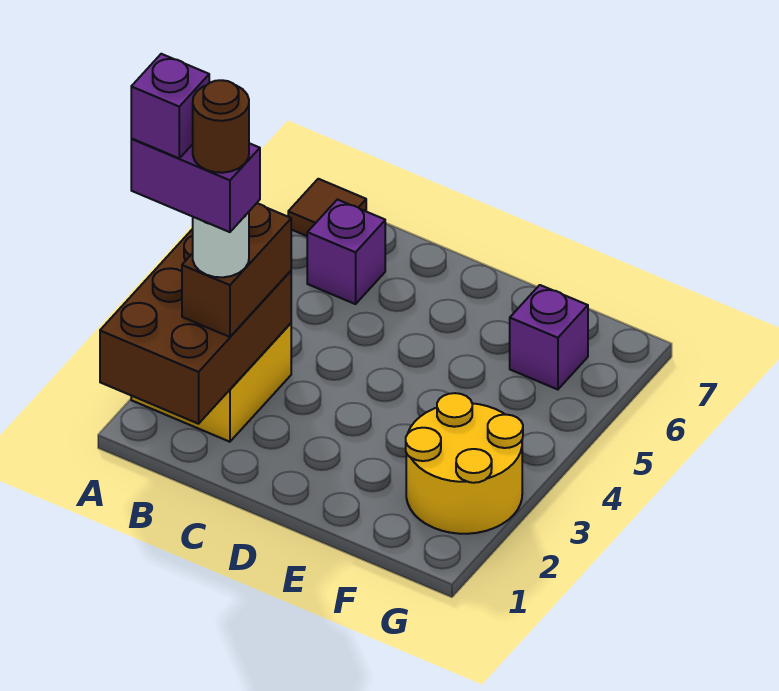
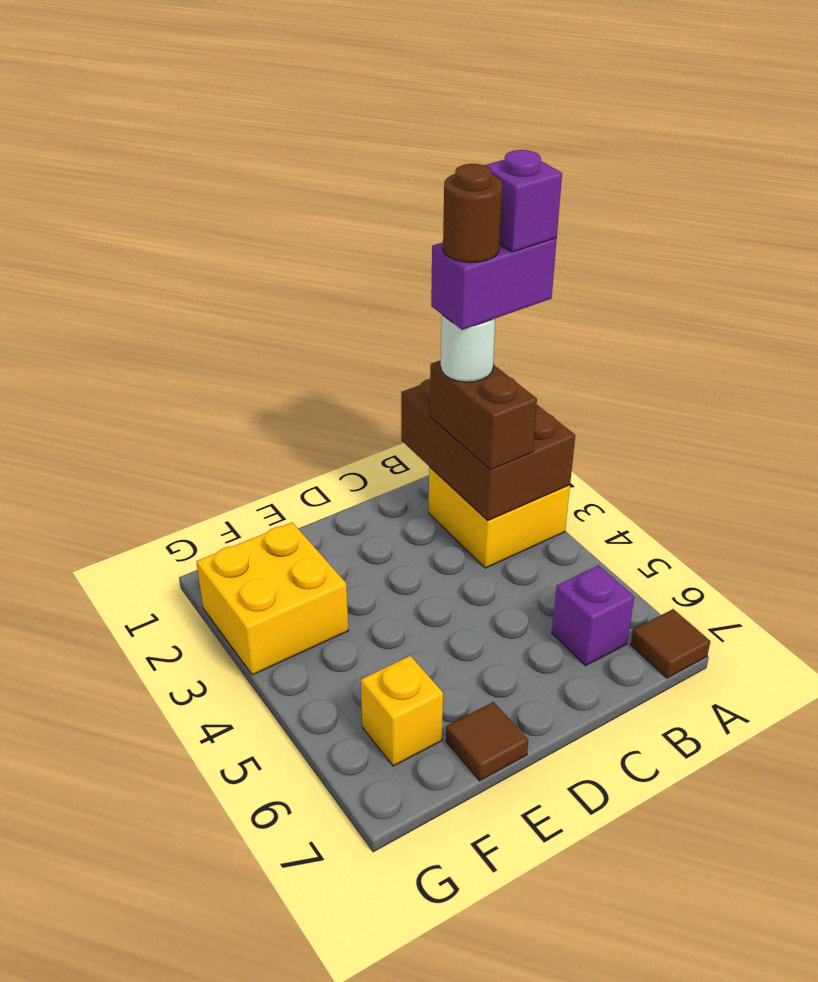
none -> brown 1x1 tile [446,702,528,781]
yellow 2x2 round brick [406,393,523,534] -> yellow 2x2 brick [196,522,348,675]
purple 1x1 brick [510,285,588,390] -> yellow 1x1 brick [361,656,443,766]

